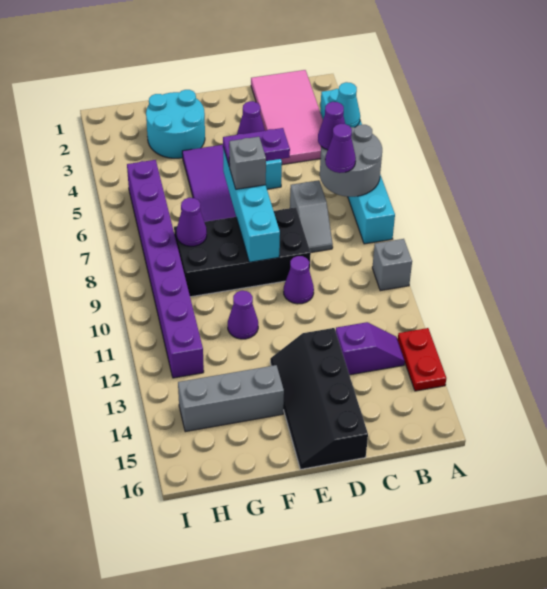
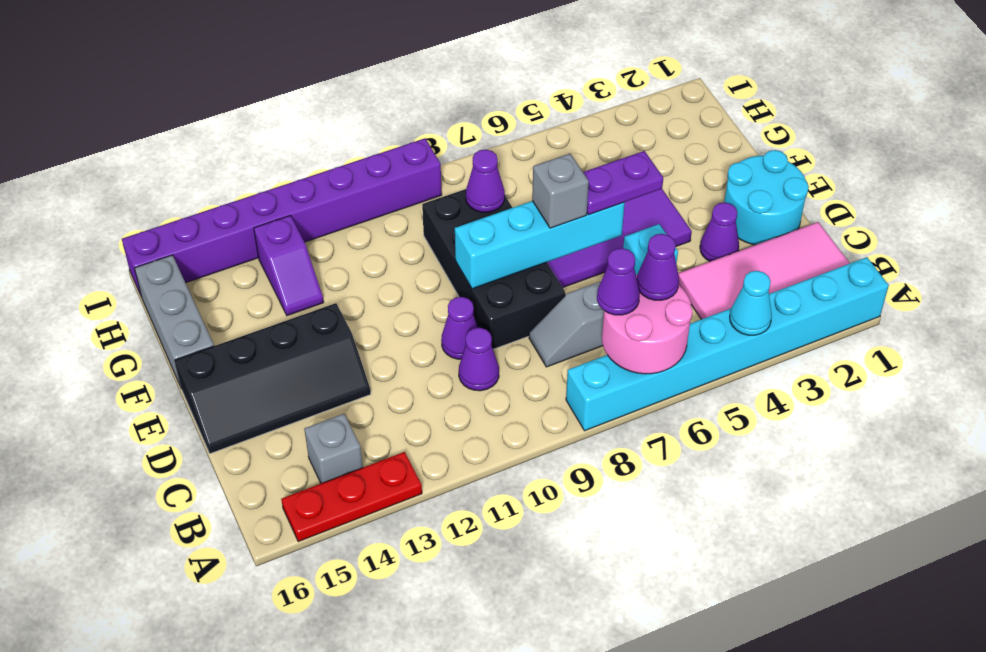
cyan 1x6 brick [320,89,395,244] -> cyan 1x8 brick [566,257,889,431]
grey 2x2 round brick [320,125,382,197] -> pink 2x2 round brick [602,275,693,374]
grey 1x1 brick [372,239,412,291] -> grey 1x1 brick moved to [304,414,363,483]
red 1x2 plate [398,328,446,391] -> red 1x3 plate [281,452,422,542]
purple 1x2 slope [336,322,405,375] -> purple 1x2 slope moved to [254,216,324,316]
purple 1x2 plate [223,128,290,166] -> purple 1x2 plate turned to [583,151,663,215]
black 2x4 slope [270,328,368,469] -> black 2x4 slope turned to [175,303,371,454]
cyan 2x2 round brick [146,90,205,158] -> cyan 2x2 round brick moved to [724,150,809,245]
purple 1x1 cone [228,291,258,339] -> purple 1x1 cone moved to [459,328,499,391]
grey 1x3 brick [178,365,284,432] -> grey 1x3 brick moved to [134,255,214,387]
purple 1x8 brick [127,160,204,378] -> purple 1x8 brick moved to [122,138,442,295]

